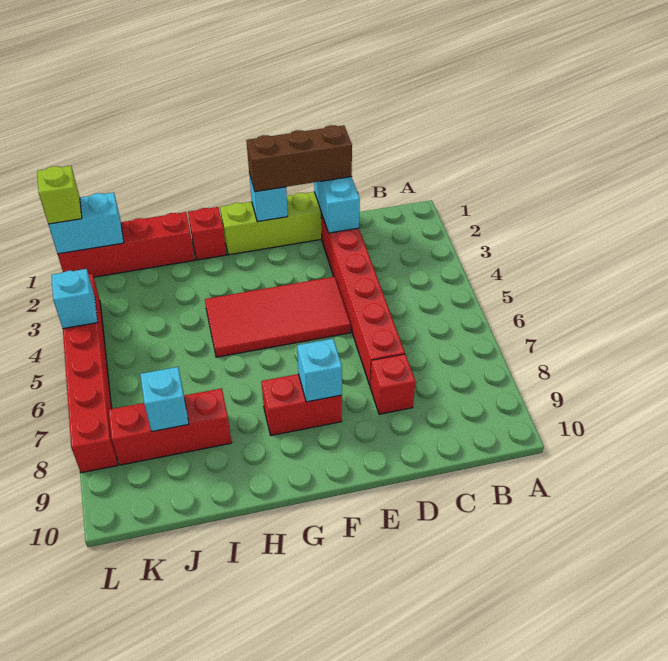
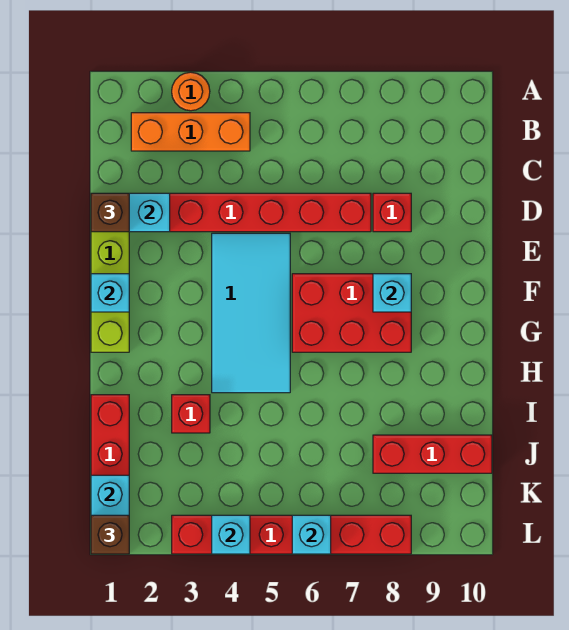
none -> orange 1x1 round brick [172,72,210,111]
none -> orange 1x3 brick [131,113,250,151]
brown 1x3 brick [246,125,352,192] -> brown 1x1 brick [91,193,129,232]
red 2x4 tile [205,277,351,357] -> cyan 2x4 tile [212,233,290,393]
red 1x2 brick [261,374,342,435] -> red 2x3 brick [292,274,411,352]
red 1x1 brick [188,207,226,260] -> red 1x1 brick moved to [172,395,210,433]
red 1x3 brick [109,388,232,465] -> red 1x3 brick turned to [373,435,492,473]
cyan 1x1 brick [140,367,189,432] -> cyan 1x1 brick moved to [292,515,331,554]
lime 1x1 brick [37,166,82,224] -> brown 1x1 brick [91,515,129,554]

